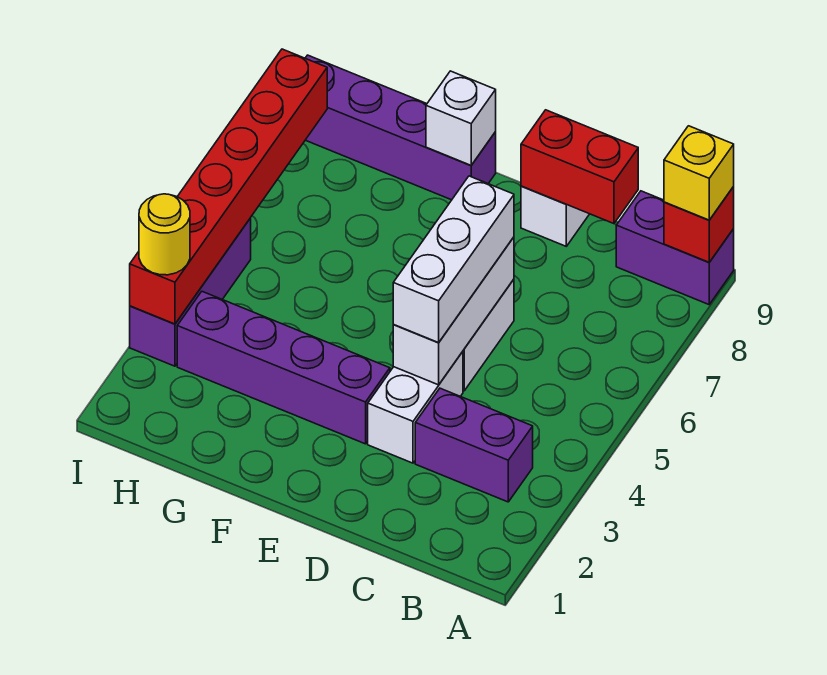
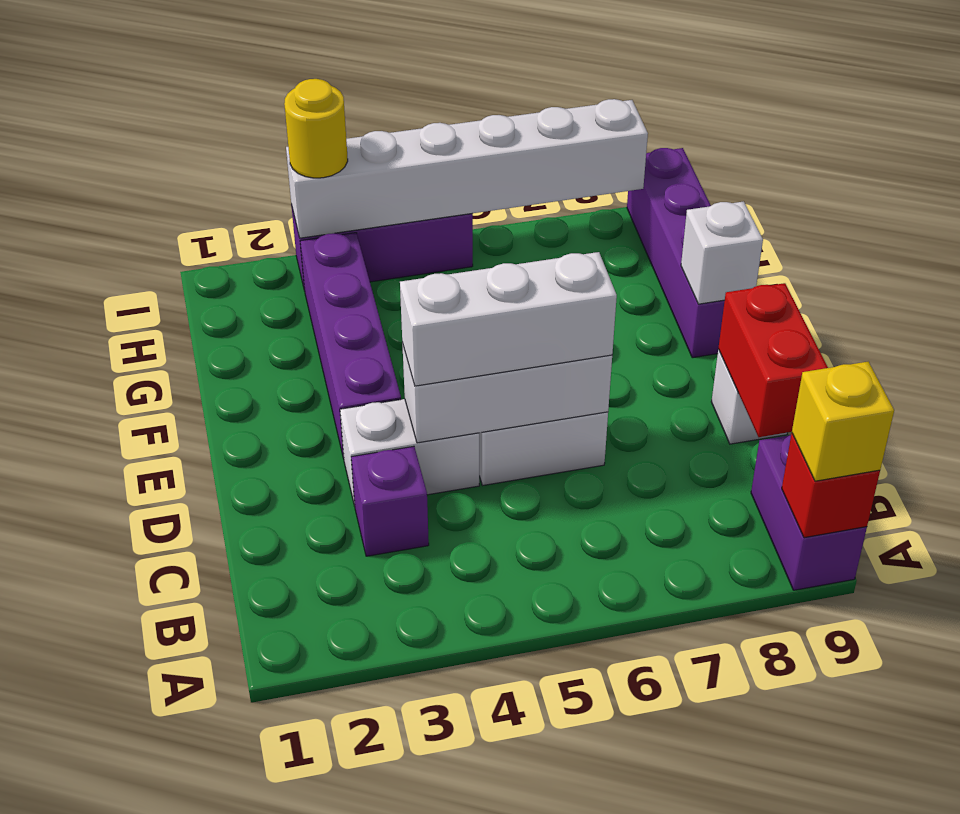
purple 1x2 brick [415,388,533,502] -> purple 1x1 brick [351,446,429,556]
red 1x6 brick [130,49,327,324] -> white 1x6 brick [286,99,648,238]

